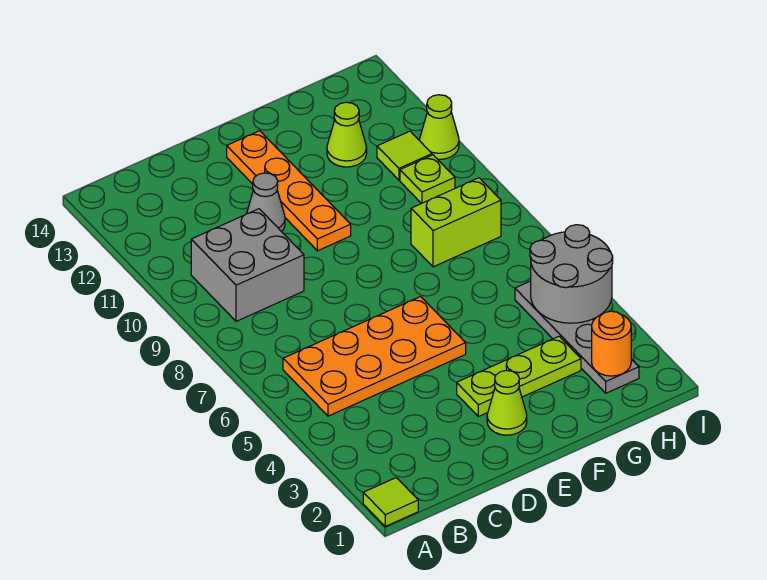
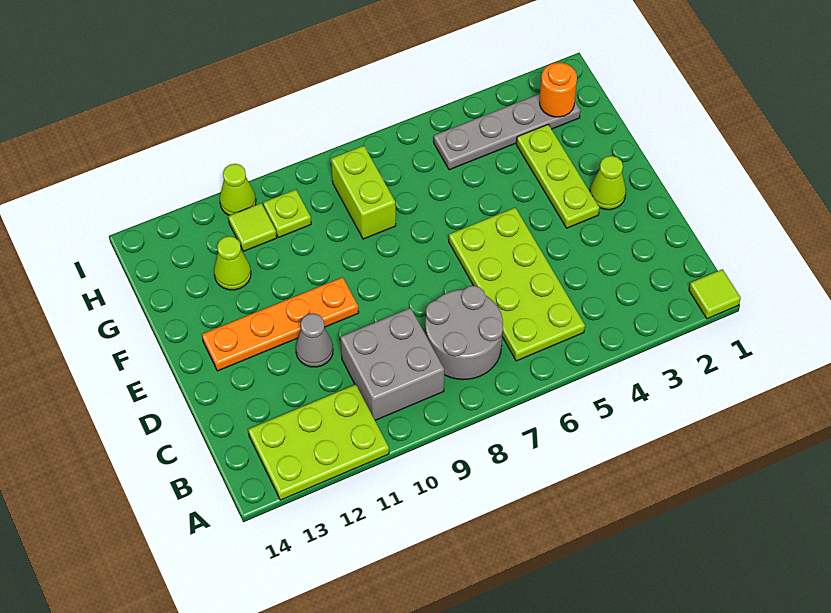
none -> lime 2x3 plate [248,384,389,500]
orange 2x4 plate [283,297,466,416] -> lime 2x4 plate [449,208,585,361]
grey 2x2 round brick [530,225,613,323] -> grey 2x2 round brick moved to [425,286,503,380]

